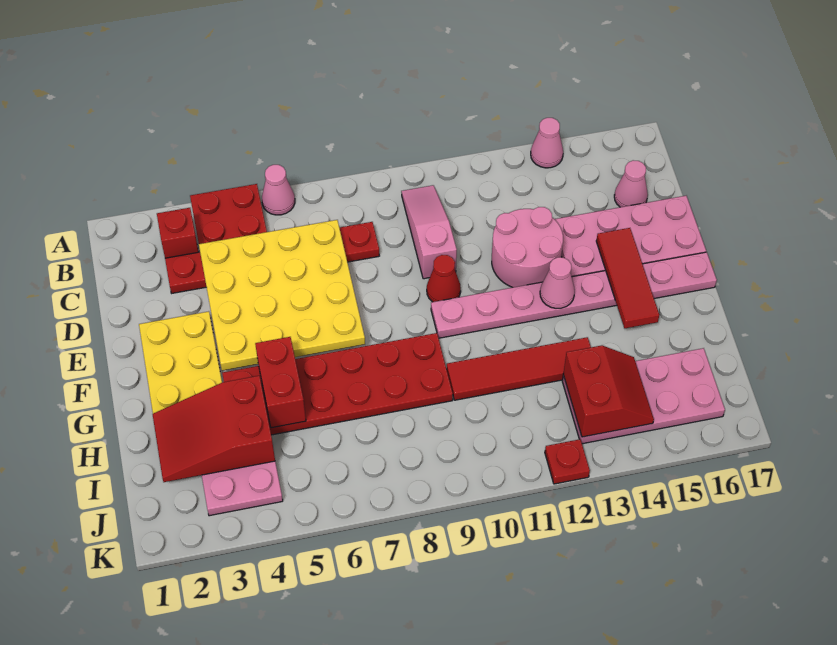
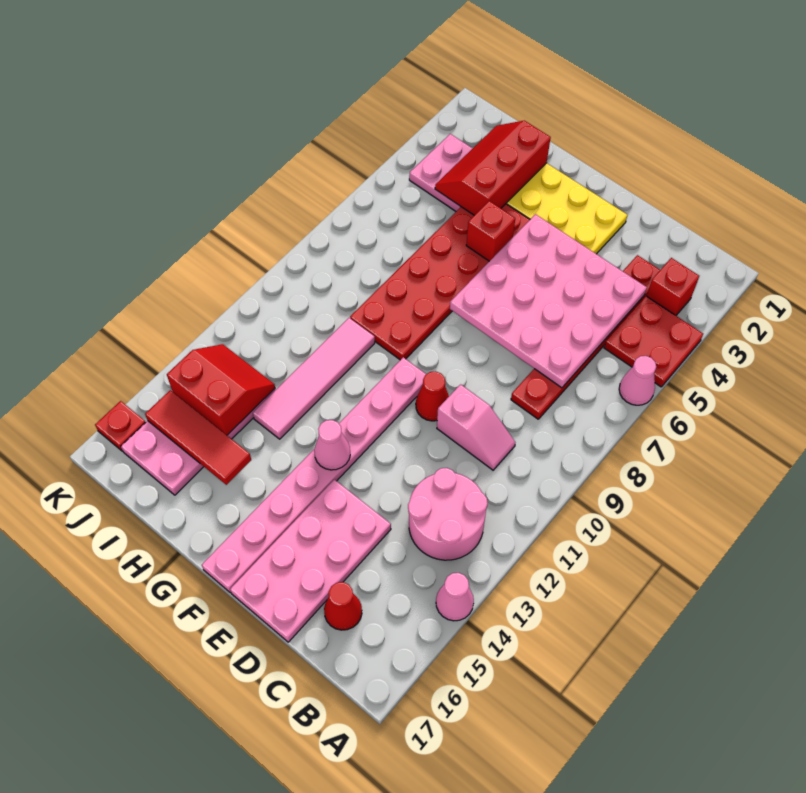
pink 1x3 slope [401,185,457,279] -> pink 1x2 slope [437,384,516,470]
yellow 4x4 plate [199,220,365,371] -> pink 4x4 plate [450,214,647,388]
pink 1x1 cone [614,160,648,207] -> red 1x1 cone [324,582,362,630]
pink 2x2 round brick [492,207,563,287] -> pink 2x2 round brick moved to [408,468,488,560]
red 1x3 tile [596,228,659,328] -> red 1x3 tile moved to [145,390,251,485]
red 1x2 brick [255,337,306,428] -> red 1x1 brick [466,201,515,261]
red 2x3 slope [153,376,275,482] -> red 2x3 slope turned to [435,120,551,215]
red 1x4 tile [447,337,591,400] -> pink 1x4 tile [253,318,375,439]
red 2x2 slope [563,345,654,437] -> red 2x2 slope turned to [167,344,275,435]
red 1x1 plate [545,439,590,484] -> red 1x1 plate moved to [95,401,146,451]

